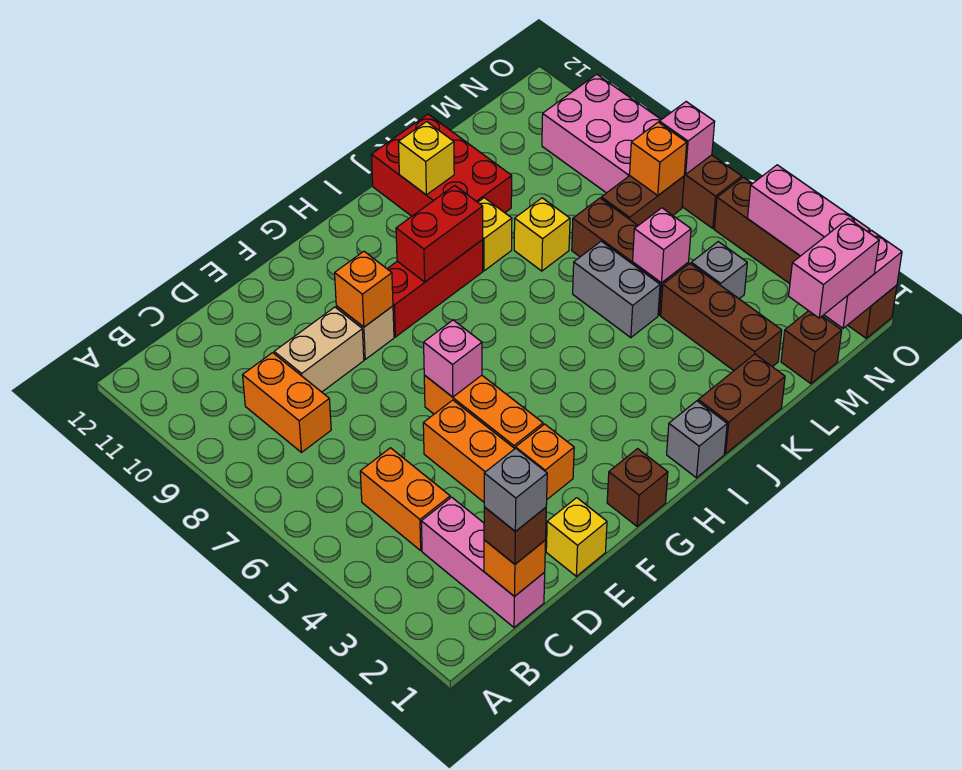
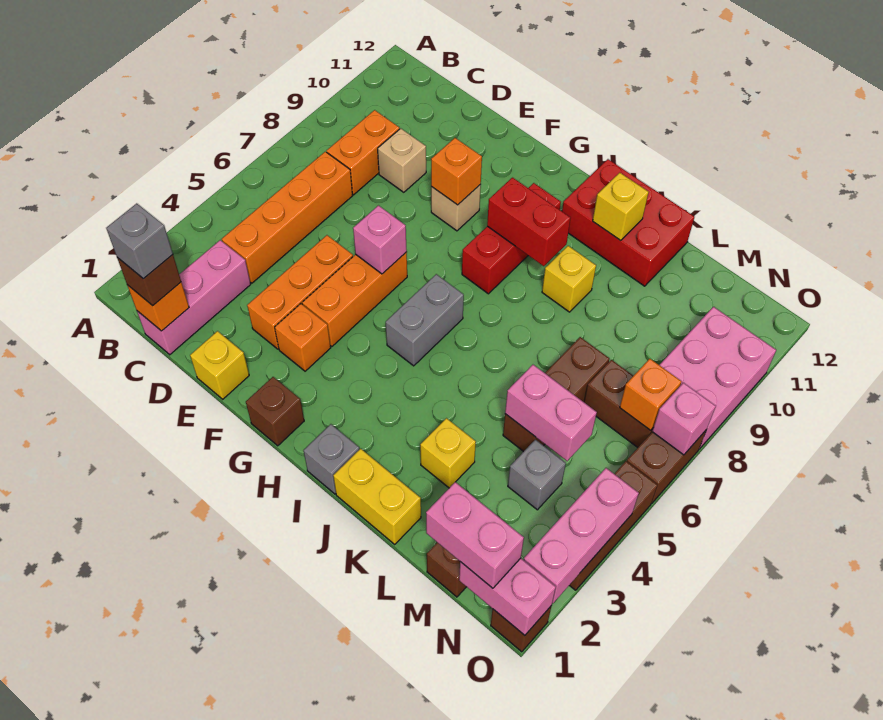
orange 1x2 brick [360,448,450,550] -> orange 1x4 brick [222,152,353,283]
tan 1x2 brick [274,307,364,392] -> tan 1x1 brick [378,128,426,192]
red 1x3 brick [387,240,483,337] -> red 1x3 brick turned to [462,183,561,294]
brown 1x2 brick [698,354,785,454] -> yellow 1x2 brick [333,449,421,544]
red 2x3 brick [371,114,512,216] -> red 2x3 brick turned to [562,159,694,286]
grey 1x2 brick [573,241,660,338] -> grey 1x2 brick moved to [386,274,464,366]
yellow 1x1 brick [514,198,570,271] -> yellow 1x1 brick moved to [420,418,476,488]
brown 1x3 brick [661,264,782,371] -> none
pink 1x1 brick [633,208,691,283] -> pink 1x2 brick [505,365,597,461]

